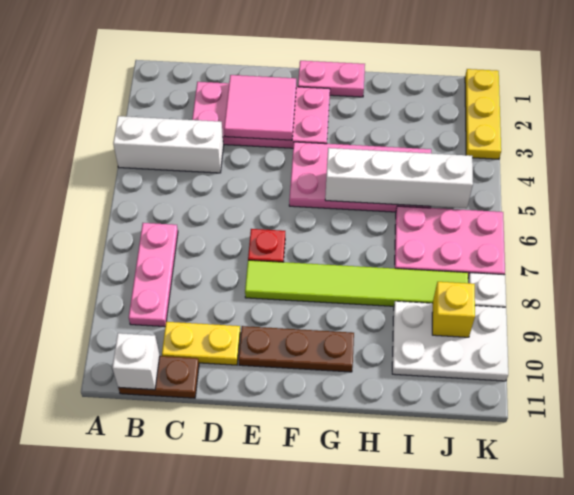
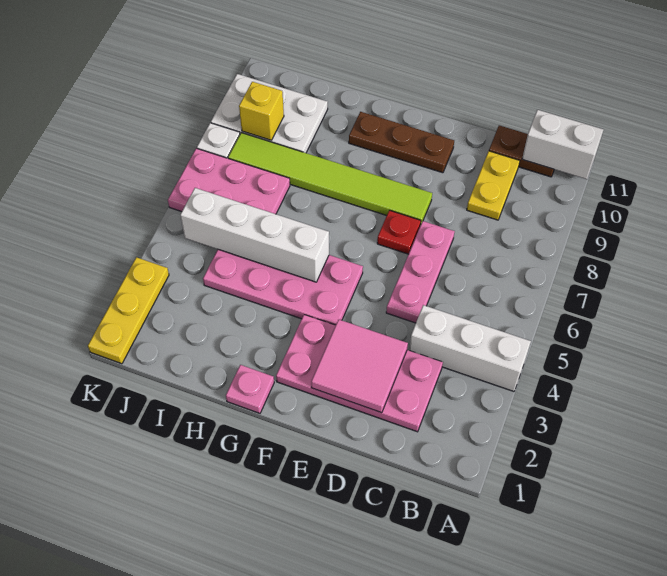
pink 1x3 plate [129,223,178,327] -> pink 1x3 plate moved to [386,221,455,323]
white 1x1 brick [112,333,160,390] -> white 1x2 brick [522,110,603,179]
yellow 1x2 plate [162,322,240,365] -> yellow 1x2 plate turned to [467,151,520,220]
pink 1x2 plate [298,61,365,97] -> pink 1x1 plate [226,365,274,413]

